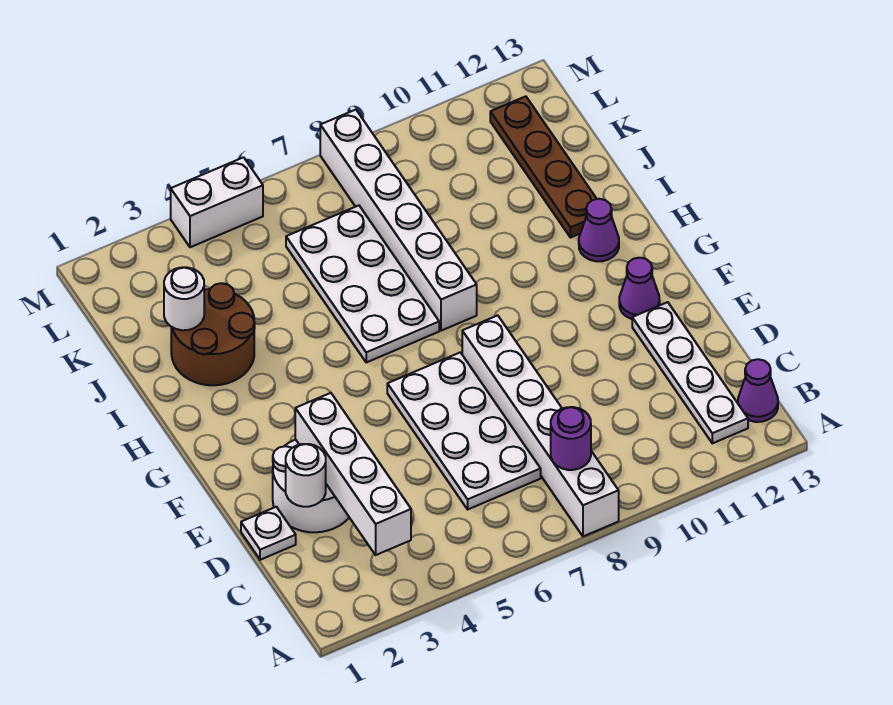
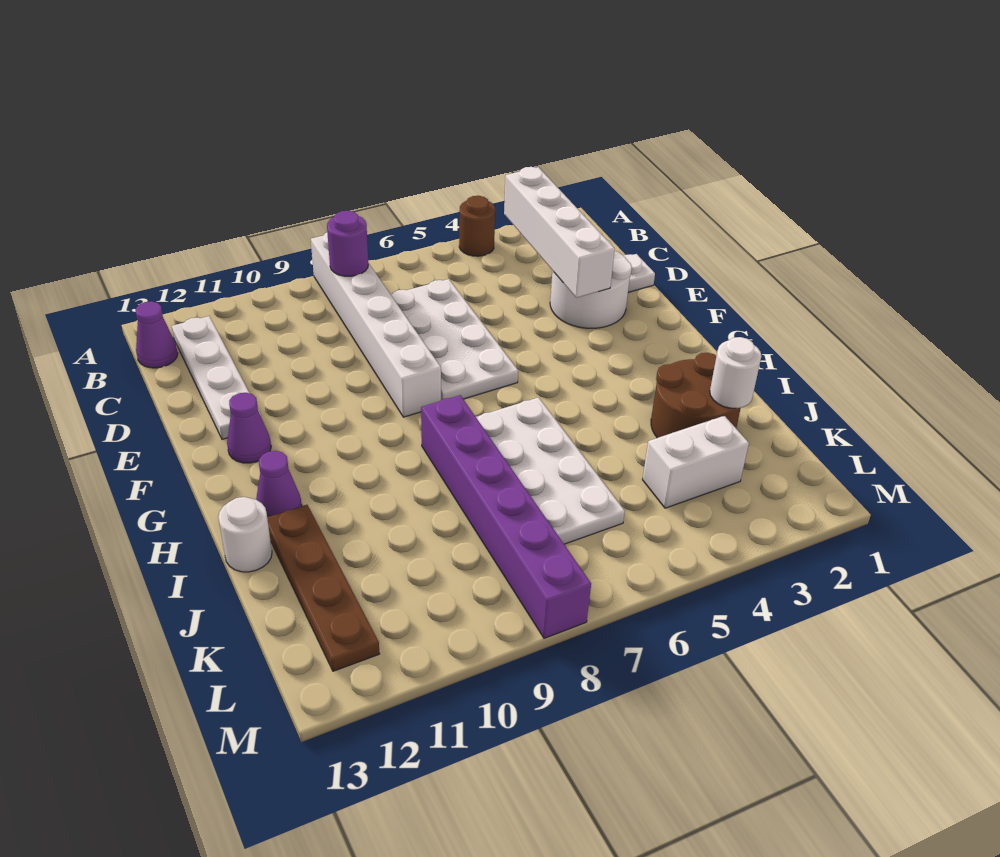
none -> brown 1x1 round brick [459,196,495,256]
white 1x1 round brick [286,444,326,507] -> white 1x1 round brick moved to [218,497,272,572]
white 1x6 brick [320,110,477,331] -> purple 1x6 brick [421,395,591,638]
white 1x2 brick [171,157,263,247] -> white 1x2 brick moved to [642,416,749,508]

